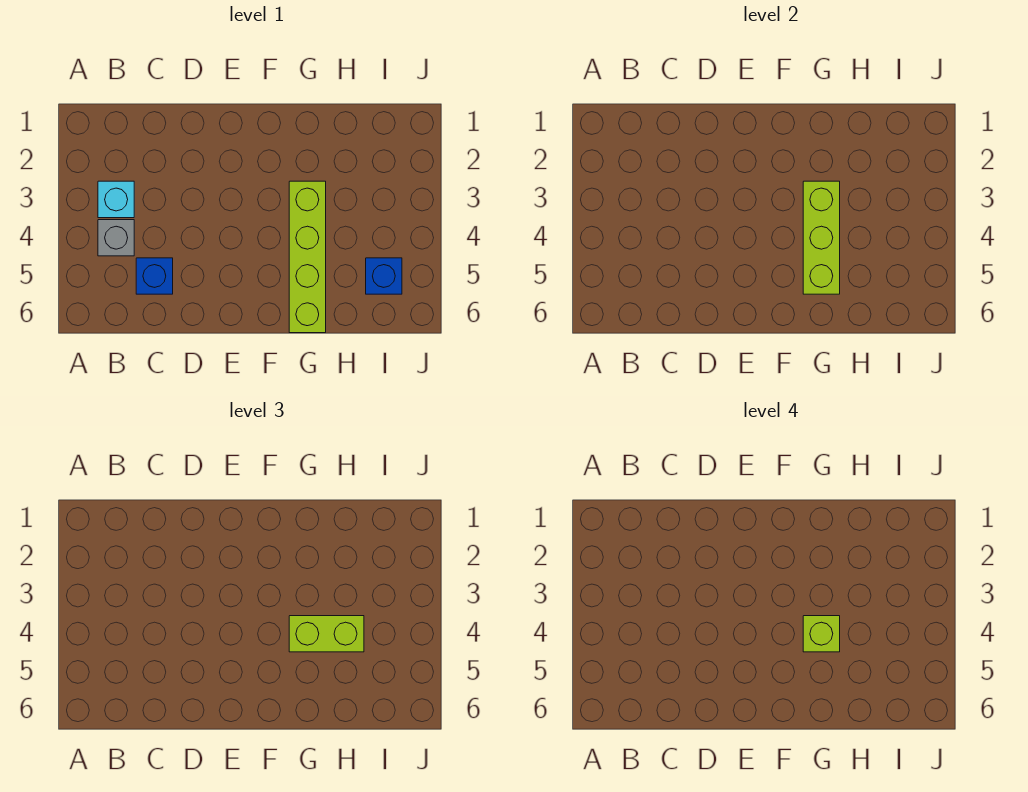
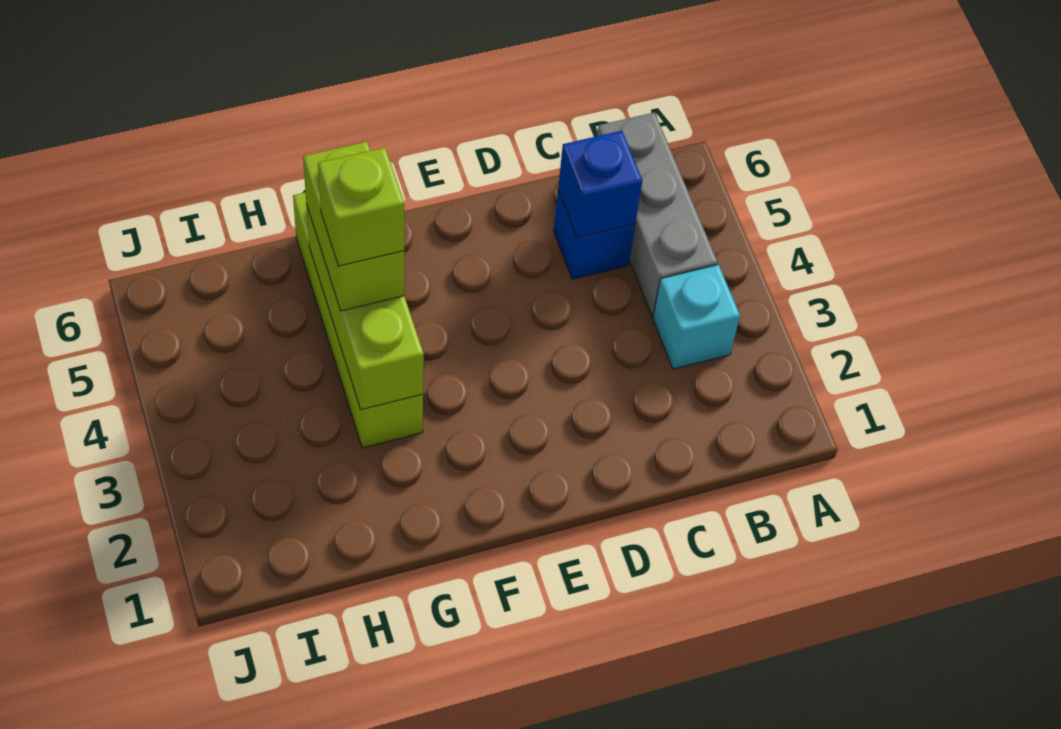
grey 1x1 brick [98,220,134,256] -> grey 1x3 brick [597,112,718,316]
lime 1x2 brick [289,616,364,652] -> lime 1x2 brick turned to [303,142,404,311]
blue 1x1 brick [366,258,402,294] -> blue 1x1 brick moved to [558,131,642,238]

